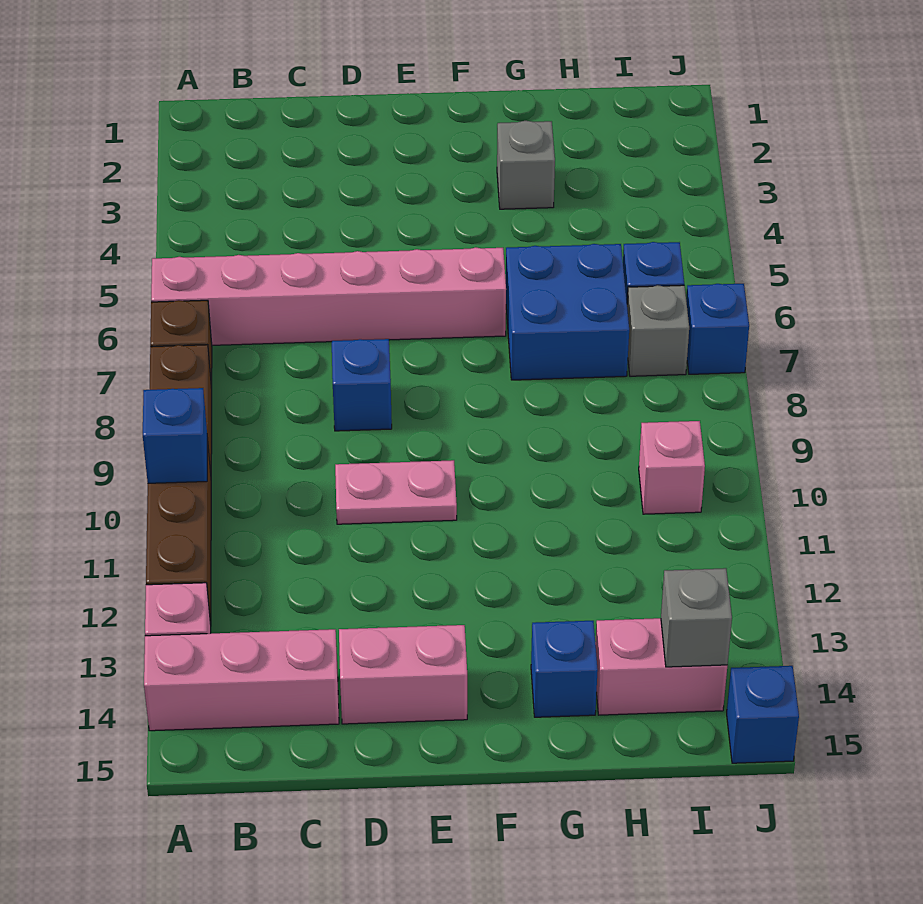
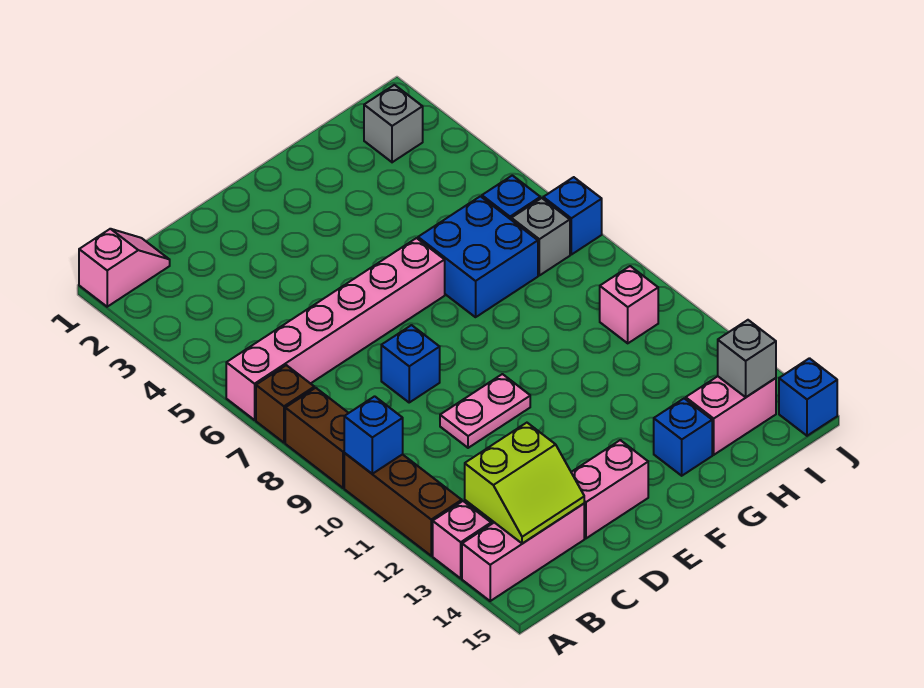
none -> pink 1x2 slope [79,229,170,307]
none -> lime 2x2 slope [465,423,584,543]
grey 1x1 brick [497,121,555,209] -> grey 1x1 brick moved to [364,85,423,162]

